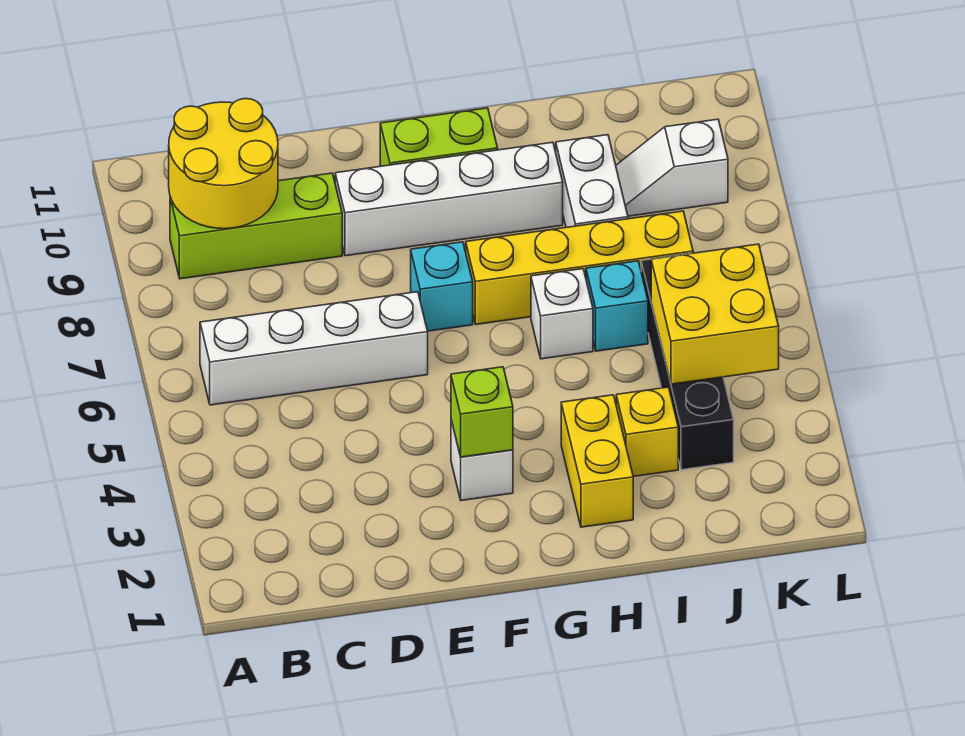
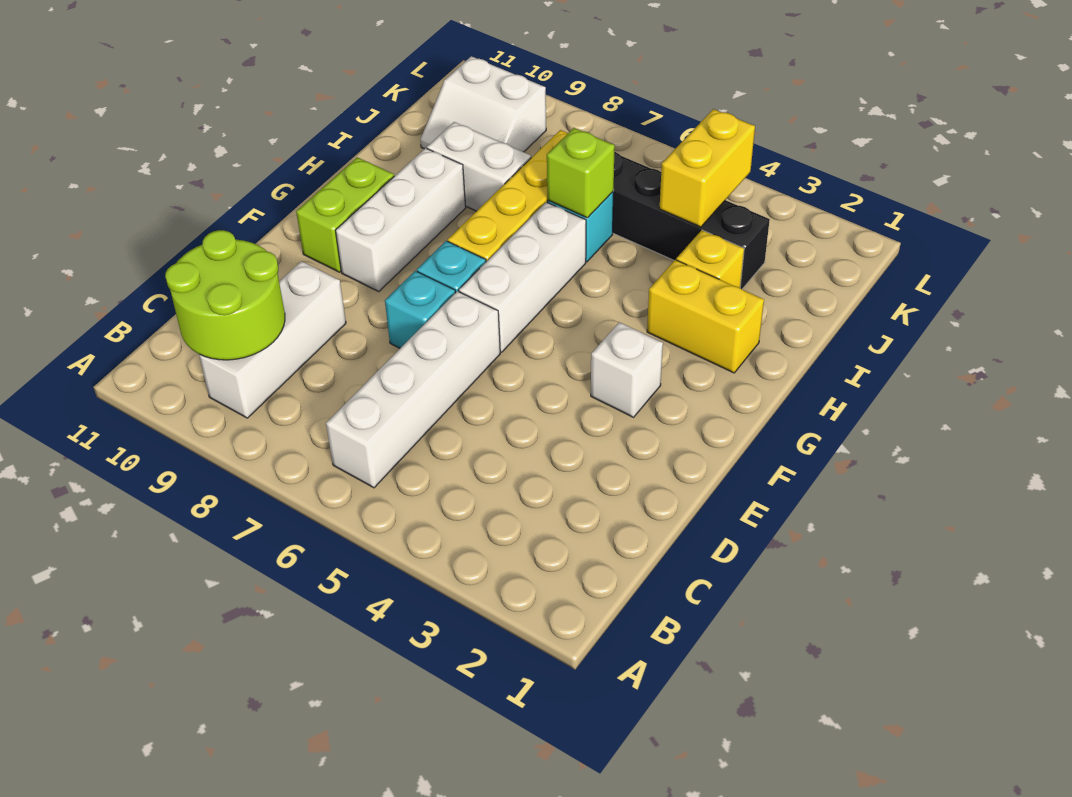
lime 1x3 brick [170,173,342,279] -> white 1x3 brick [199,261,346,418]
yellow 2x2 round brick [169,99,278,229] -> lime 2x2 round brick [165,230,285,360]
none -> cyan 1x1 brick [385,271,455,348]
white 1x4 brick [335,142,563,256] -> white 1x3 brick [335,148,466,291]
lime 1x1 brick [451,367,513,457] -> lime 1x1 brick moved to [547,128,615,218]
white 1x1 brick [531,269,593,359] -> white 1x3 brick [459,202,586,352]
yellow 2x2 brick [651,244,779,384] -> yellow 1x2 brick [660,109,755,227]
white 1x2 slope [616,119,728,216] -> white 2x2 slope [420,56,546,152]

